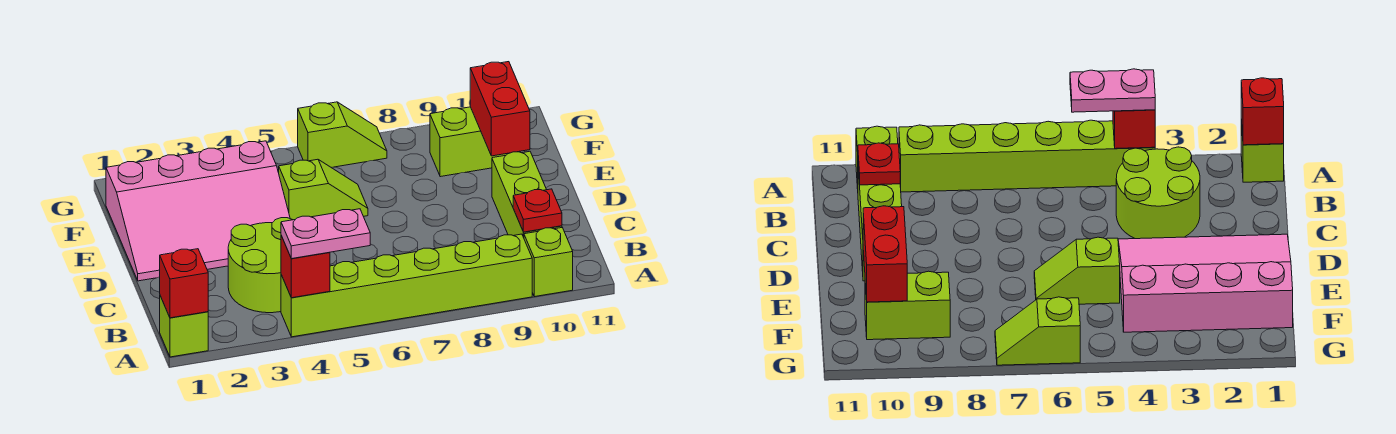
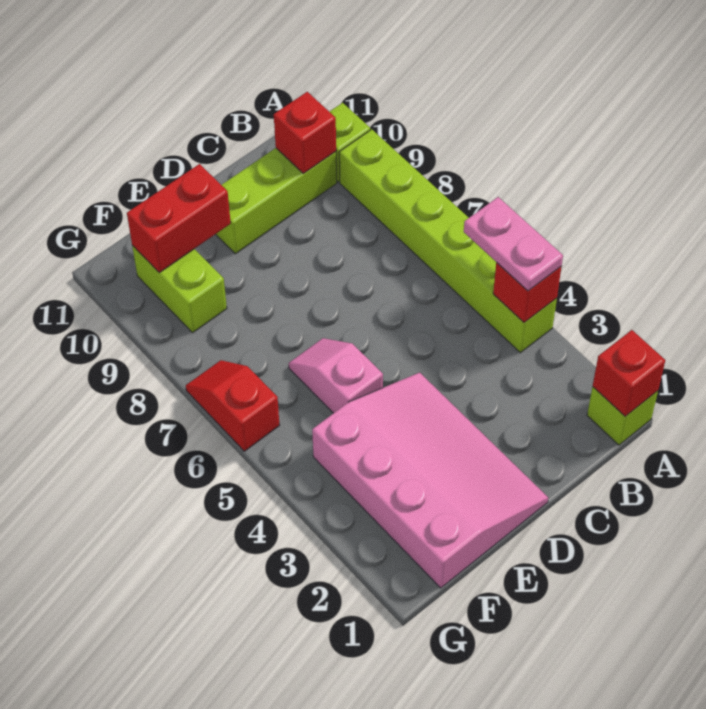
lime 2x2 round brick [228,218,292,313] -> none
red 1x1 plate [513,189,562,232] -> red 1x1 brick [274,92,336,174]
lime 1x2 slope [279,159,368,220] -> pink 1x2 slope [289,338,383,413]
lime 1x2 slope [298,102,387,167] -> red 1x2 slope [186,360,280,451]

